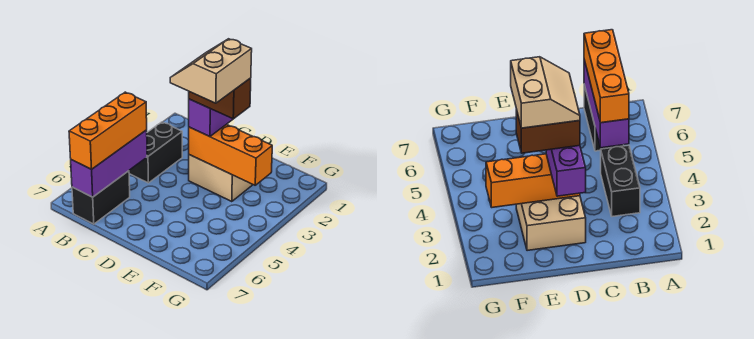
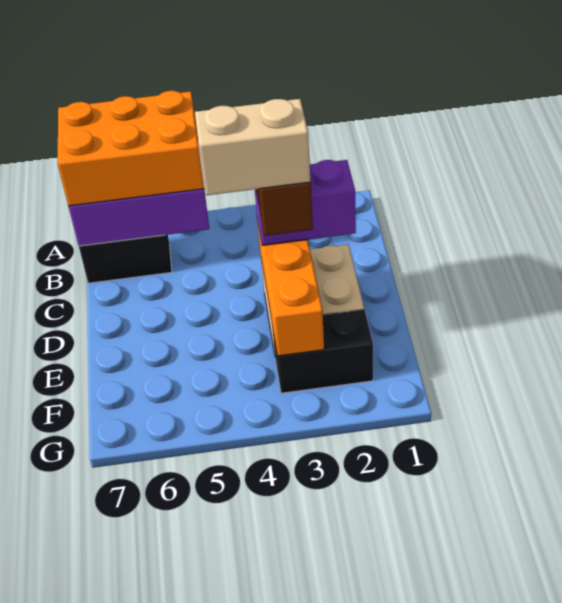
black 1x2 brick [129,122,182,183] -> black 1x2 brick moved to [272,310,373,393]
orange 1x3 brick [69,92,147,169] -> orange 2x3 brick [58,91,204,206]

